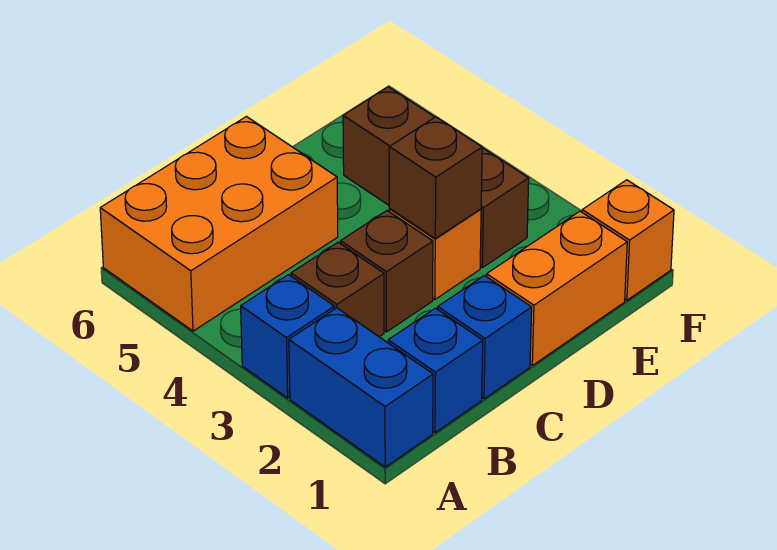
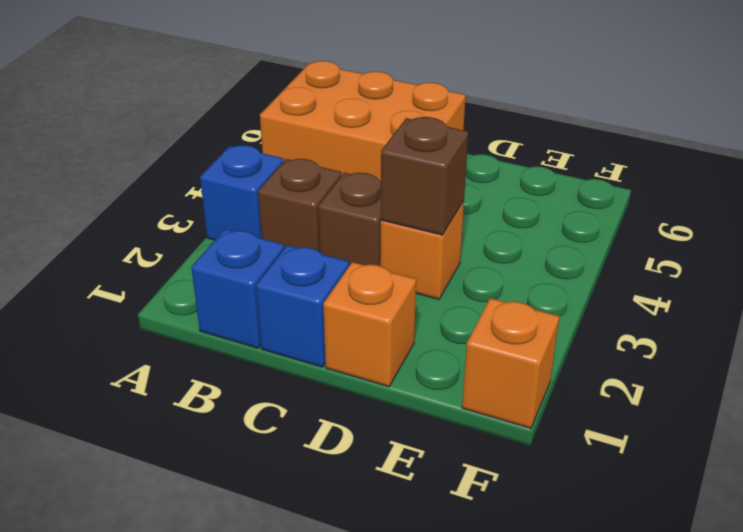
blue 1x2 brick [289,308,433,467] -> none
orange 1x2 brick [487,211,627,365] -> orange 1x1 brick [323,262,416,387]
brown 1x3 brick [343,87,529,268] -> none

